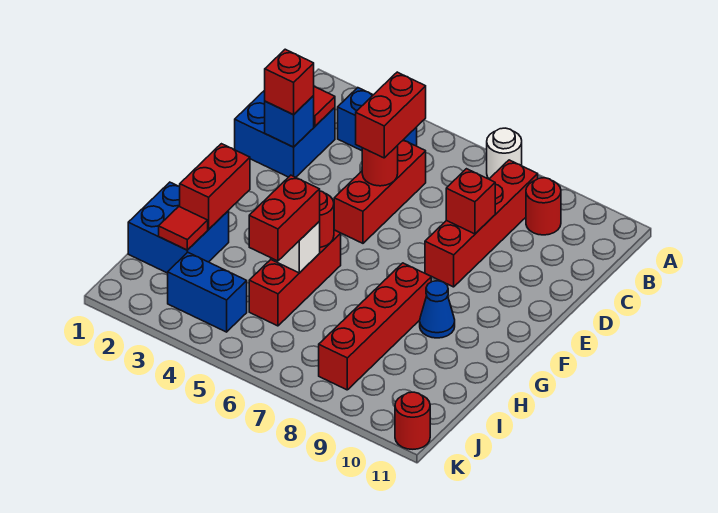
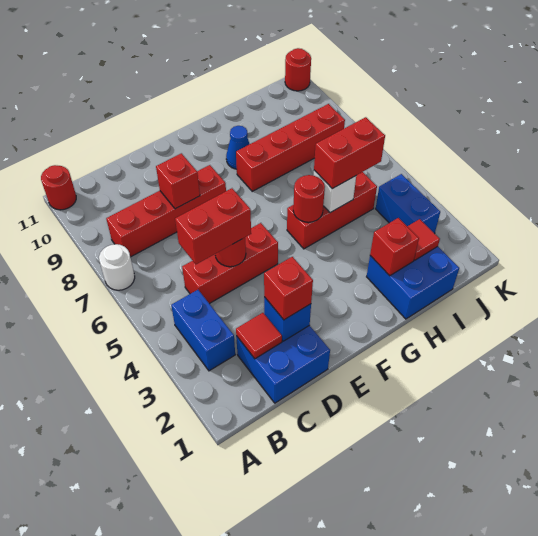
red 1x1 round brick [526,178,561,235] -> red 1x1 round brick moved to [41,165,76,210]
red 1x2 brick [180,144,250,229] -> red 1x1 brick [370,218,419,276]

